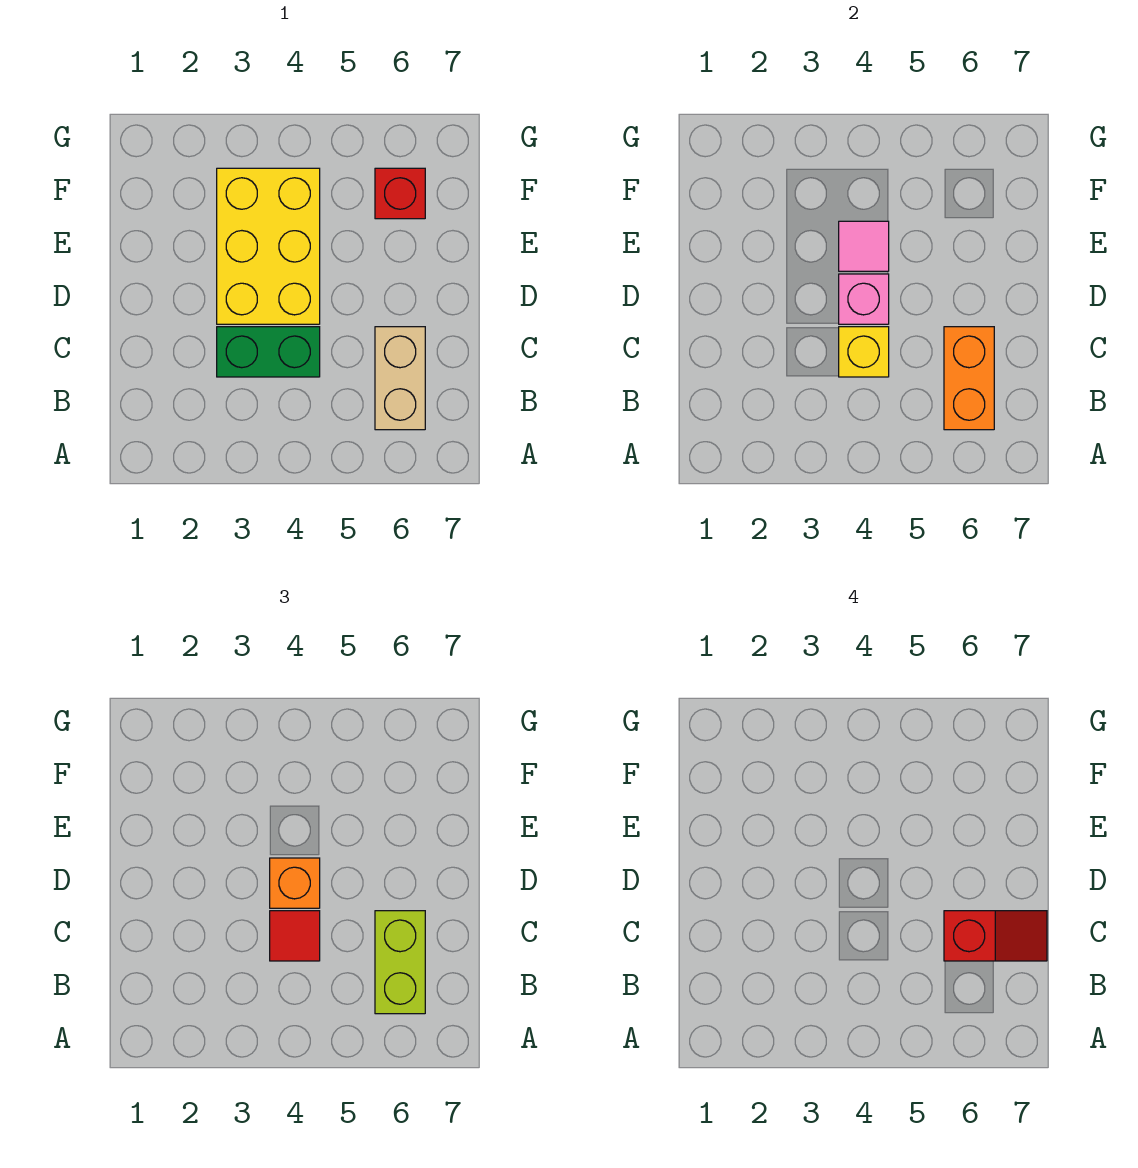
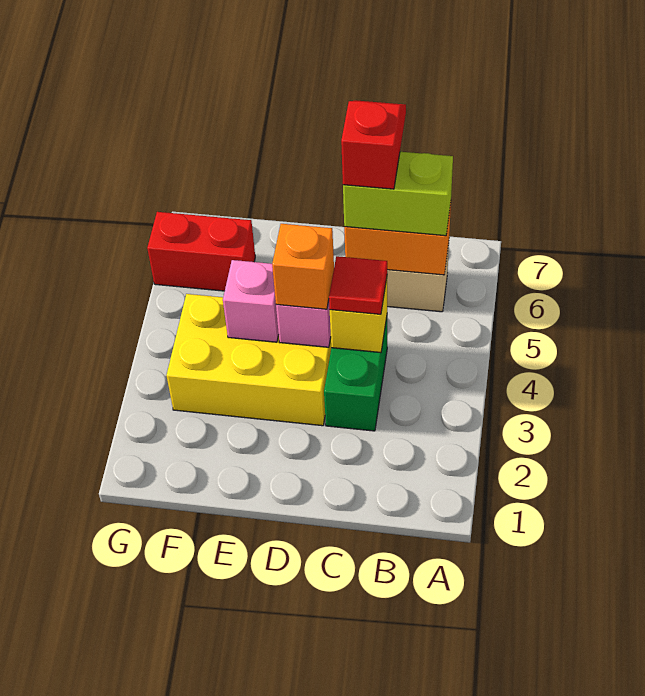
pink 1x1 tile [839,221,889,271] -> pink 1x1 brick [223,260,279,342]
red 1x1 brick [375,168,425,219] -> red 1x2 brick [147,212,255,291]

